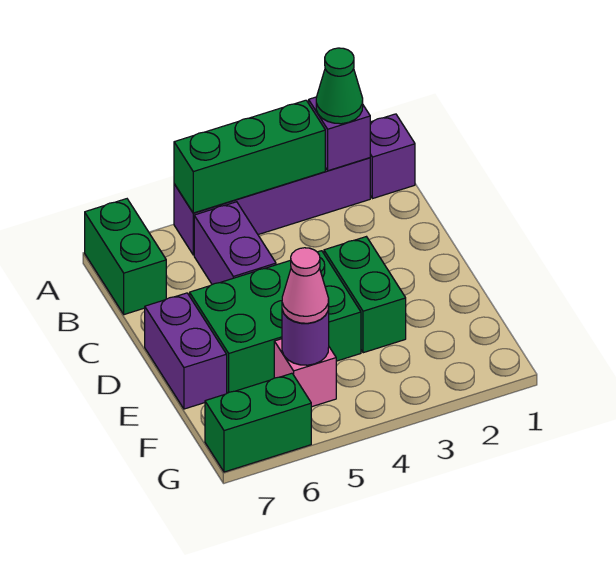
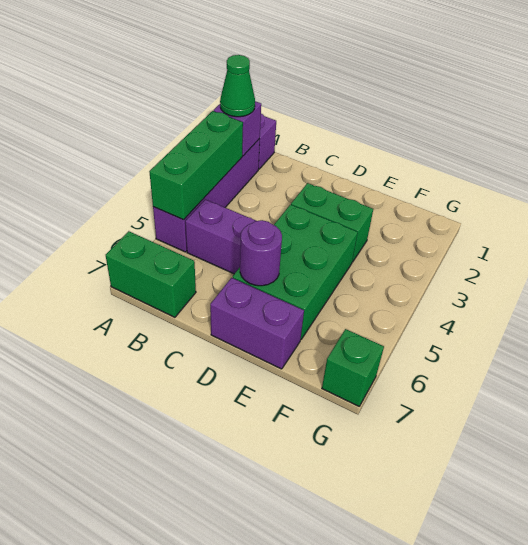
pink 1x1 brick [274,339,336,407] -> none
purple 1x1 round brick [282,307,329,365] -> purple 1x1 round brick moved to [240,220,282,286]
pink 1x1 cone [282,248,329,323] -> none
green 1x2 brick [205,373,311,472] -> green 1x1 brick [322,329,384,406]

